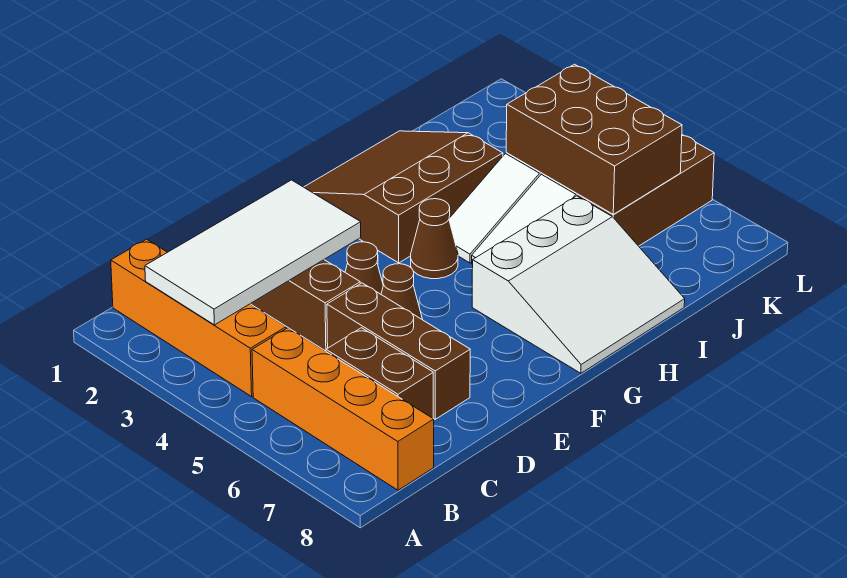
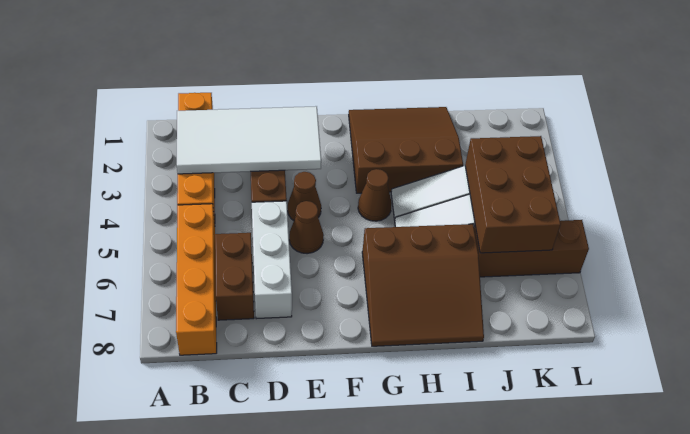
brown 1x3 brick [327,283,470,419] -> white 1x3 brick [252,201,292,319]
white 3x3 slope [472,196,685,373] -> brown 3x3 slope [362,224,484,346]

